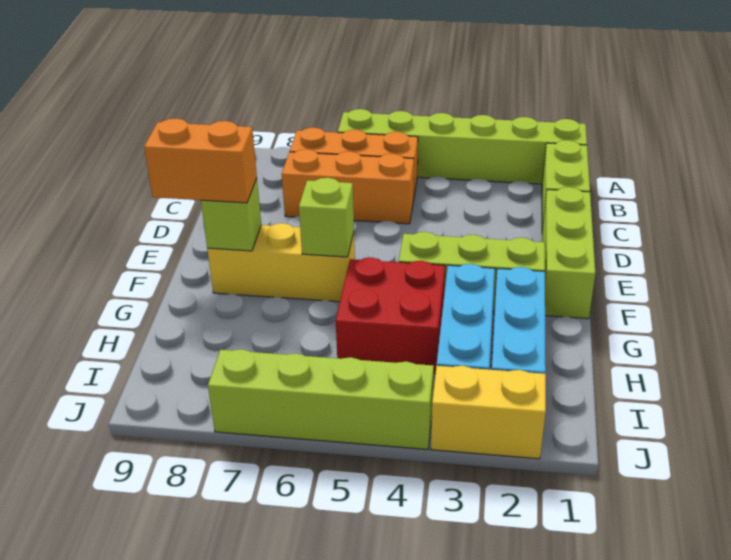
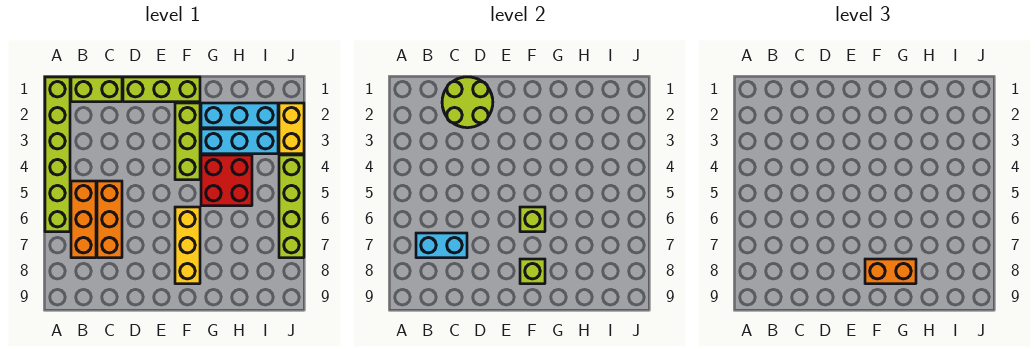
none -> cyan 1x2 brick [416,233,467,258]
none -> lime 2x2 round brick [442,77,493,128]
orange 1x2 brick [144,118,257,203] -> orange 1x2 brick turned to [865,259,916,284]

